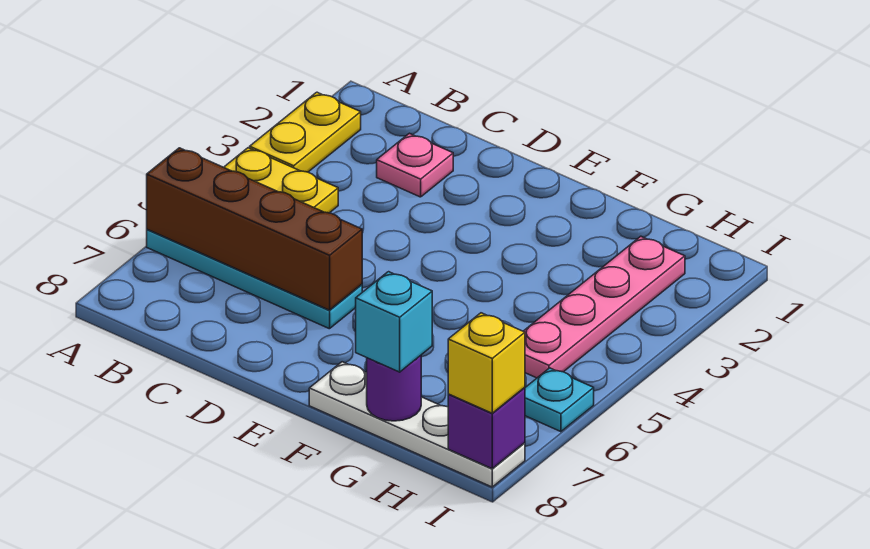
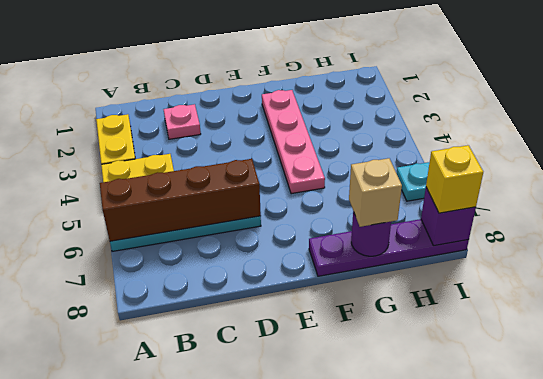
white 1x4 plate [309,362,525,487] -> purple 1x4 plate [309,219,469,276]
cyan 1x1 brick [356,272,432,372] -> tan 1x1 brick [349,158,402,227]
pink 1x4 plate [523,236,685,378] -> pink 1x4 plate moved to [262,90,325,194]

